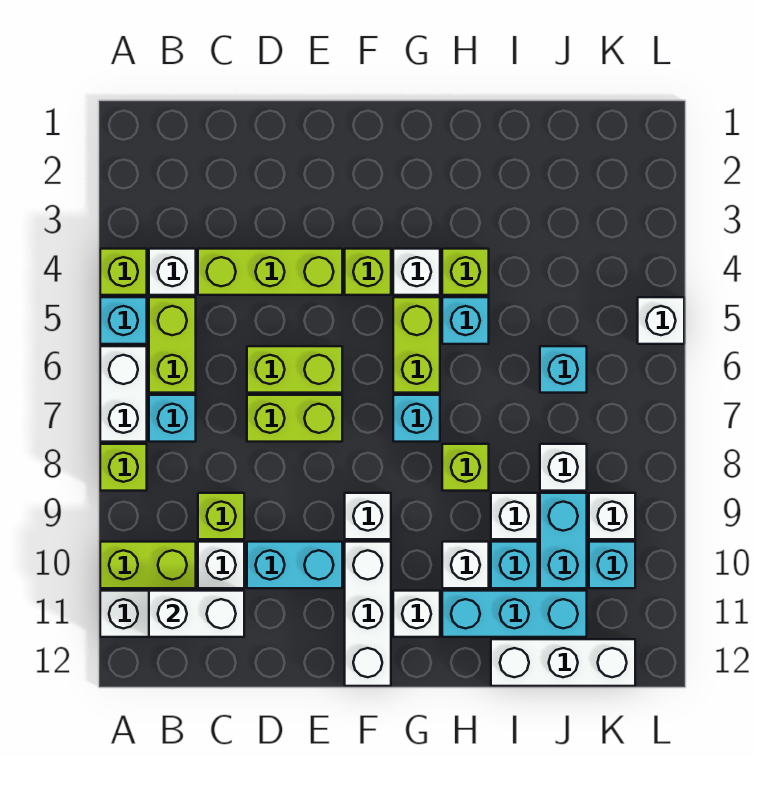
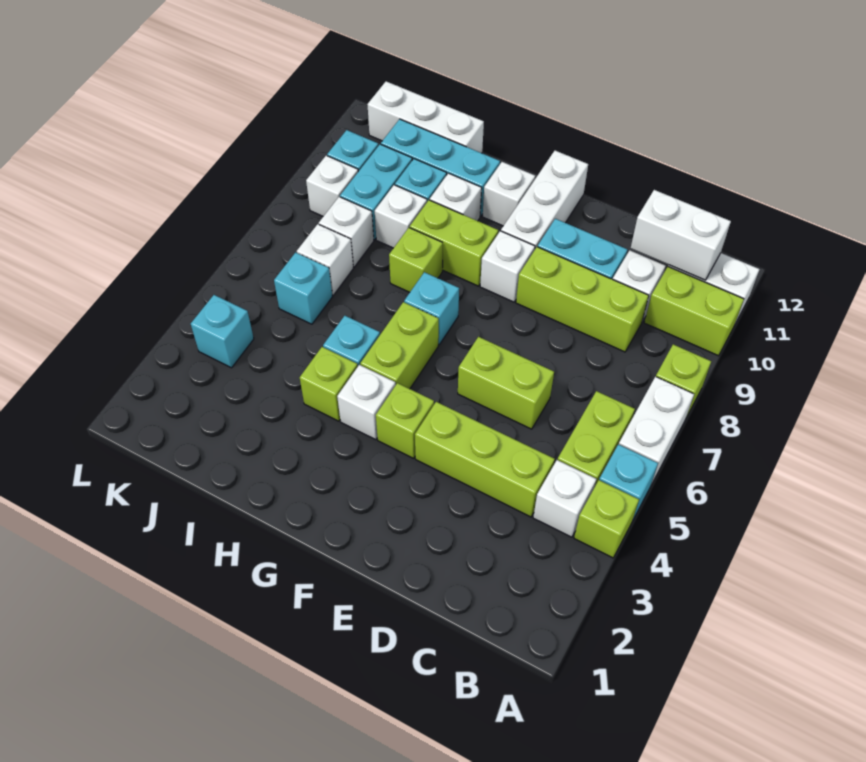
cyan 1x1 brick [149,395,196,442] -> cyan 1x1 brick moved to [191,295,254,368]
lime 1x1 brick [198,493,244,539] -> lime 1x3 brick [516,247,649,352]
lime 1x2 brick [247,395,342,442] -> lime 1x2 brick moved to [410,200,498,286]
white 1x1 brick [638,297,684,344] -> white 1x1 brick moved to [297,224,353,295]

